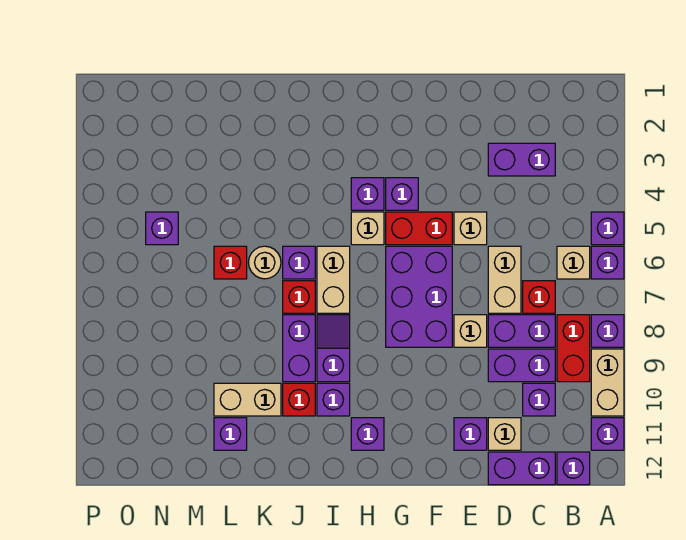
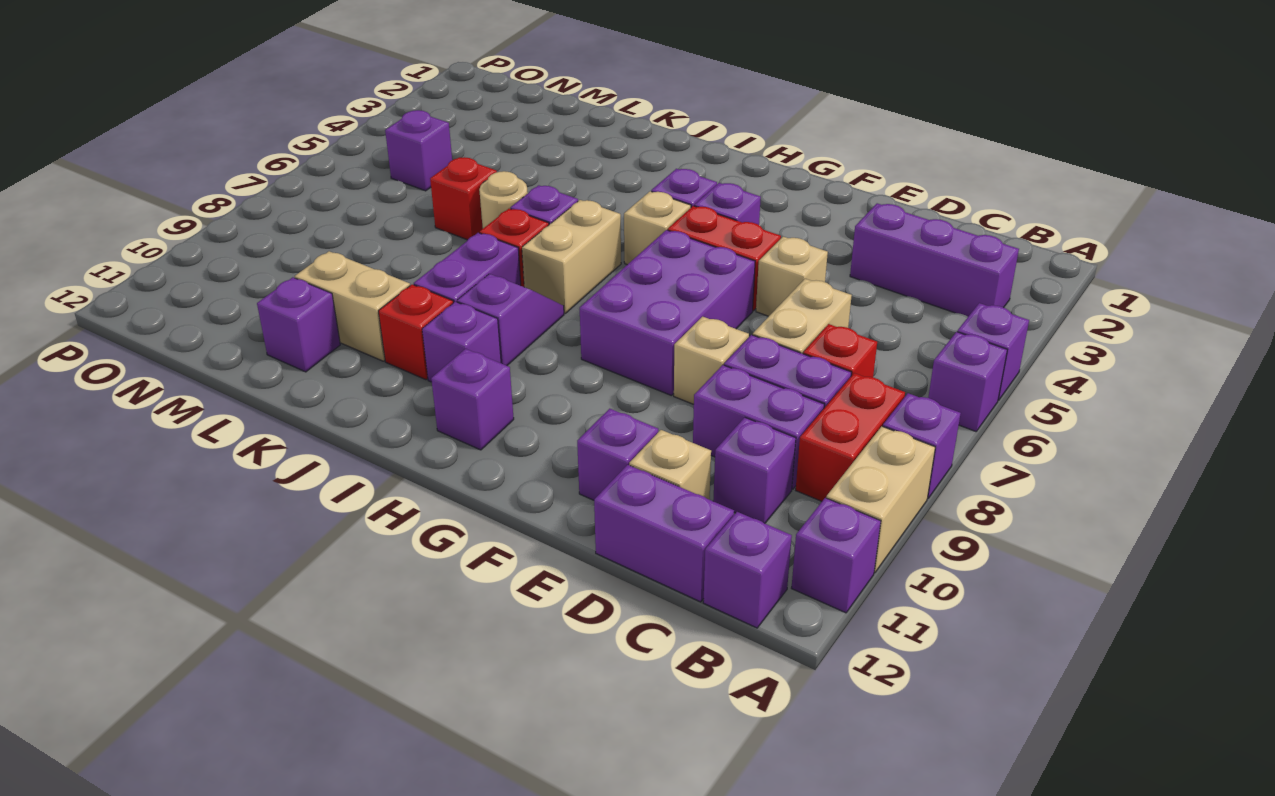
tan 1x1 brick [557,246,590,279] -> none
purple 1x2 brick [488,143,555,176] -> purple 1x3 brick [850,203,1019,317]

